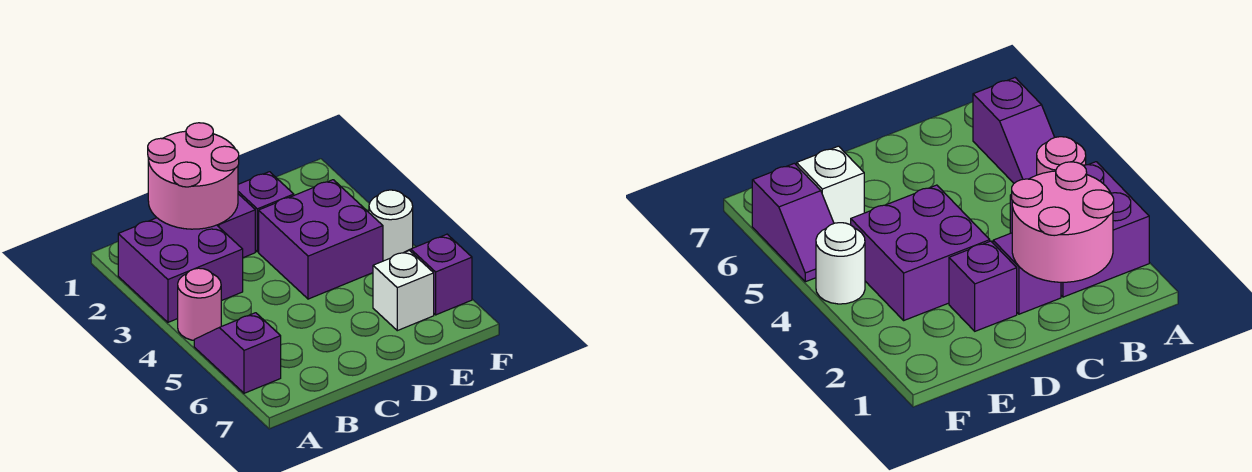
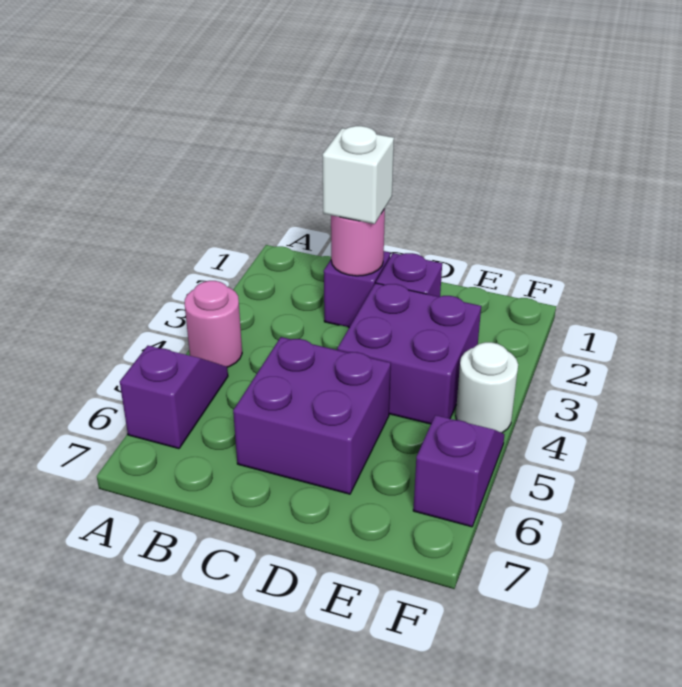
purple 2x2 brick [118,218,243,322] -> purple 2x2 brick moved to [233,337,391,494]
pink 2x2 round brick [148,123,239,229] -> pink 1x1 round brick [331,209,385,276]
white 1x1 brick [373,251,434,331] -> white 1x1 brick moved to [323,126,394,224]

